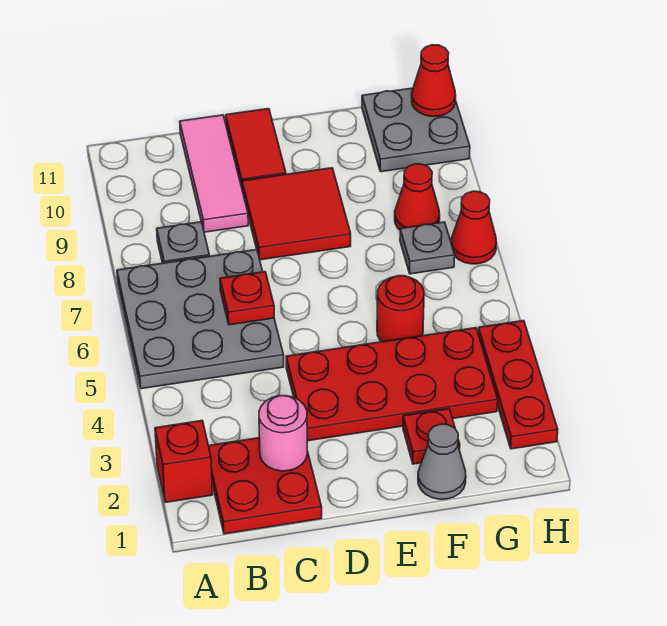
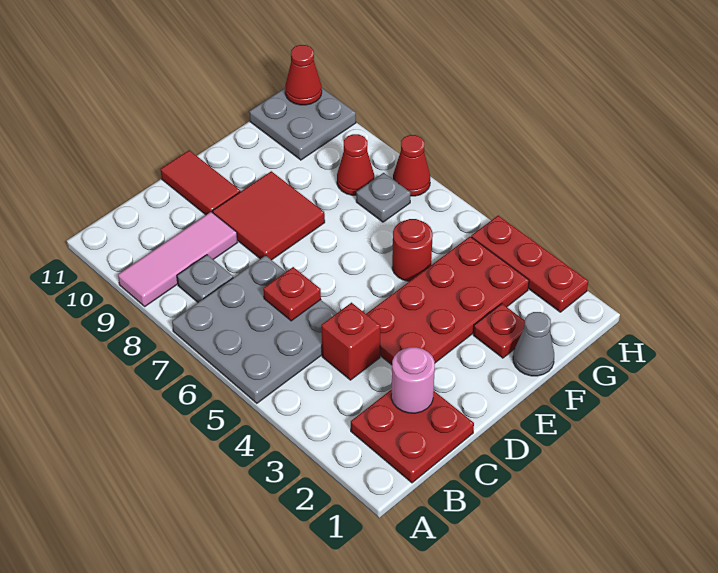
red 1x1 brick [155,421,213,502] -> red 1x1 brick moved to [321,303,380,380]
pink 1x3 tile [180,115,248,232] -> pink 1x3 tile turned to [118,212,238,306]

